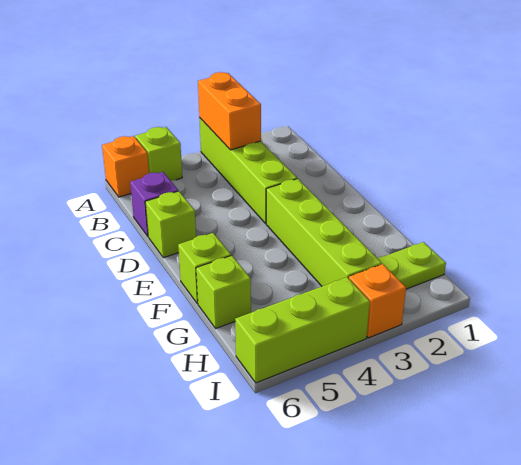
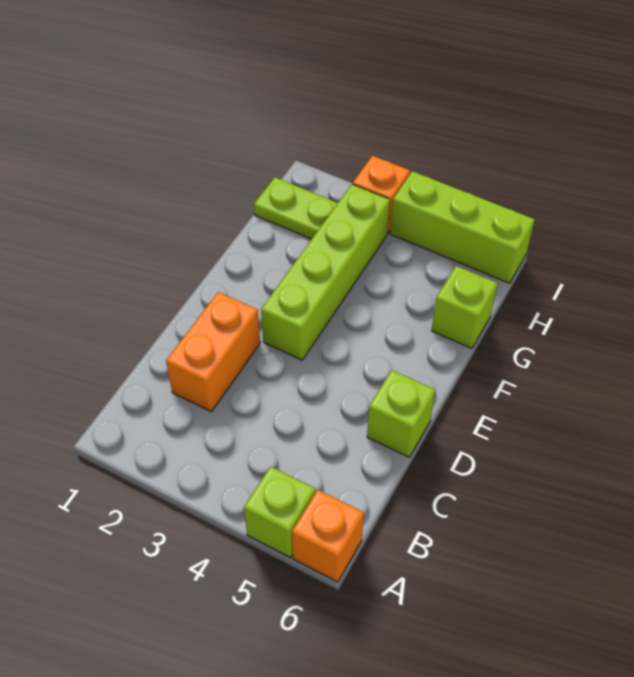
lime 1x4 brick [199,118,297,224] -> none
orange 1x2 brick [198,72,261,150] -> orange 1x2 brick moved to [166,292,260,412]
purple 1x1 brick [130,172,178,236] -> none
lime 1x1 brick [178,233,231,304] -> none

